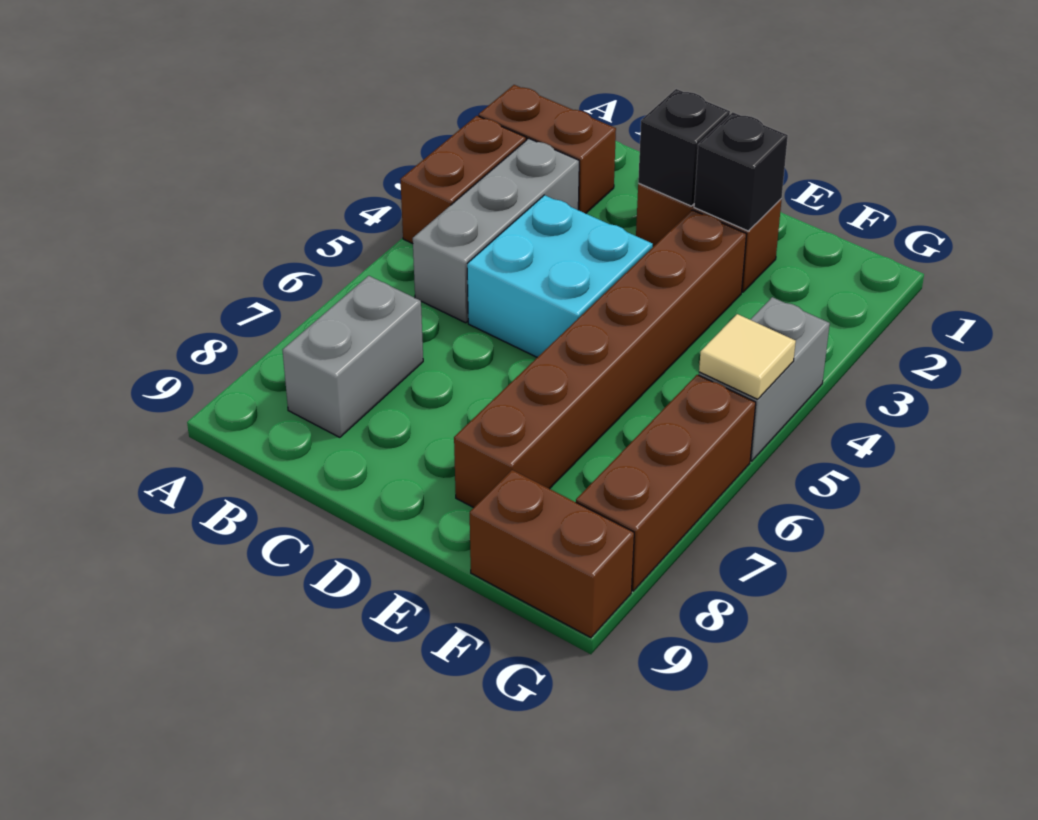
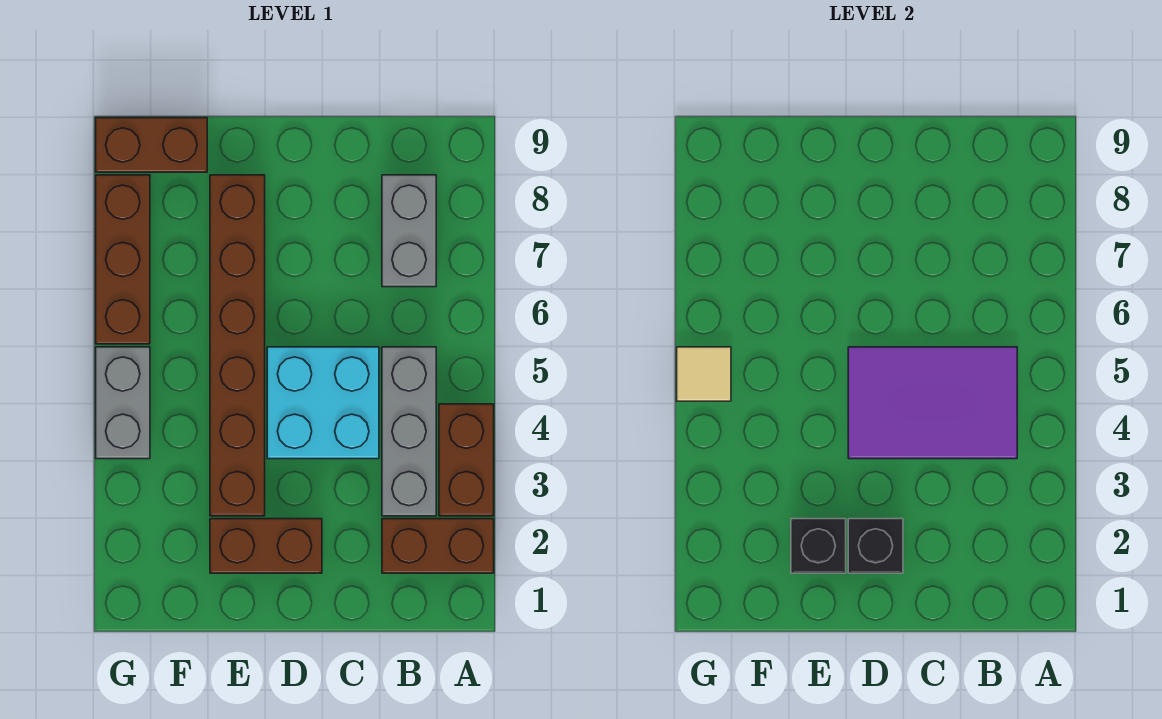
none -> purple 2x3 tile [848,347,1017,459]

